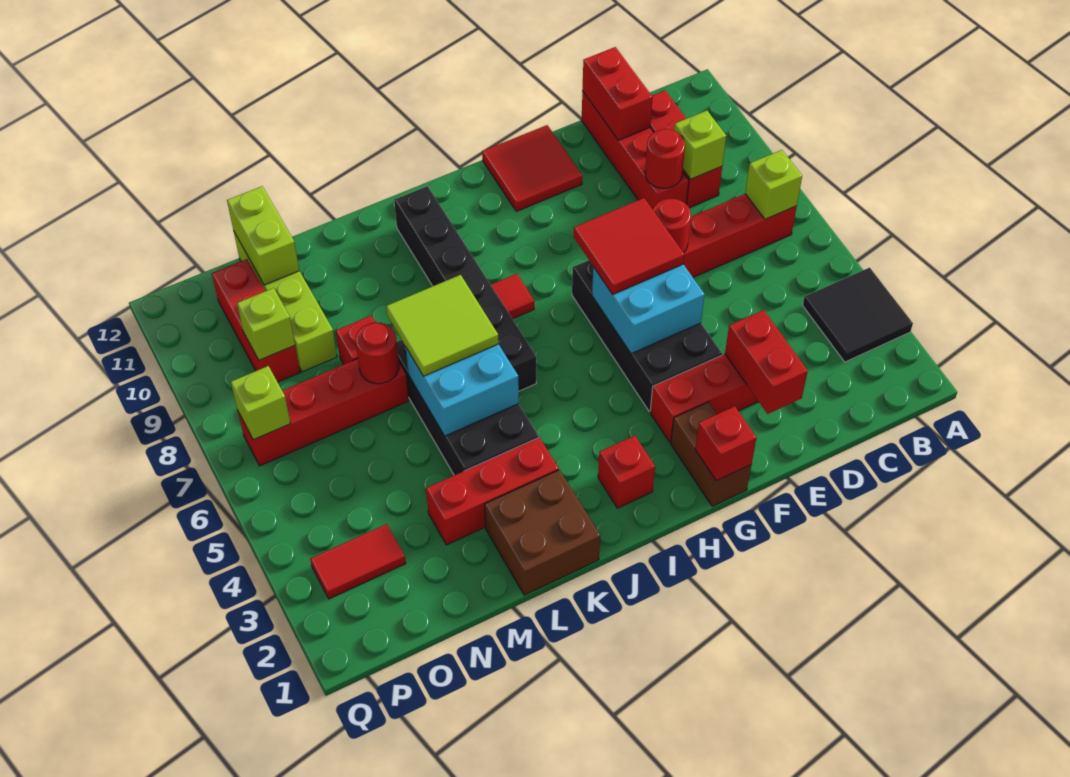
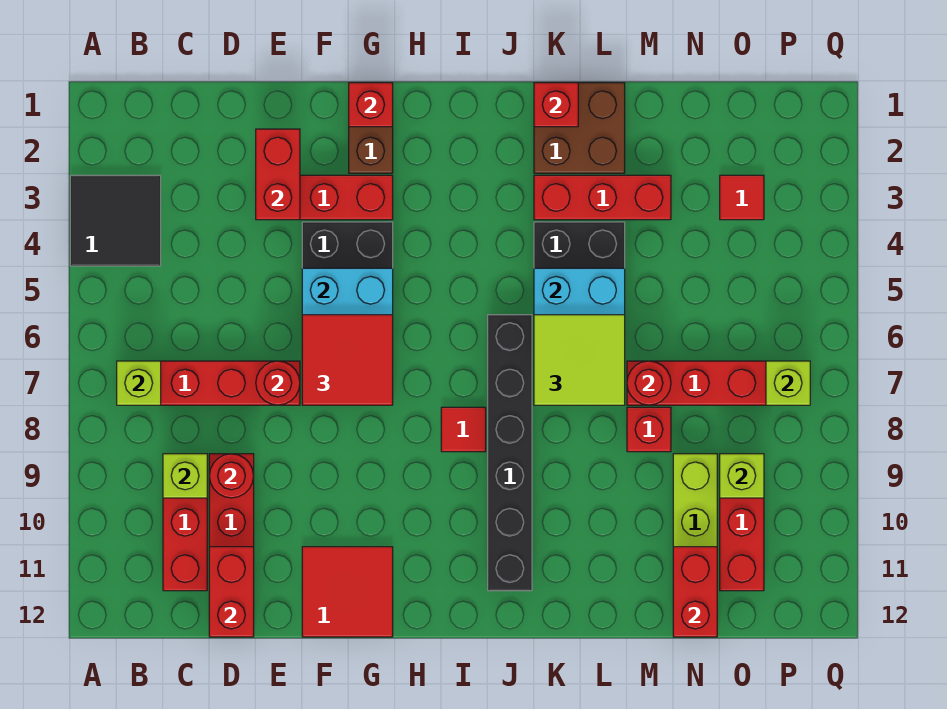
red 1x1 brick [598,436,655,508] -> red 1x1 brick moved to [534,83,578,127]
lime 1x2 brick [227,186,299,285] -> red 1x2 brick [673,547,717,637]
red 1x2 tile [310,524,406,599] -> red 1x1 tile [720,175,764,220]

